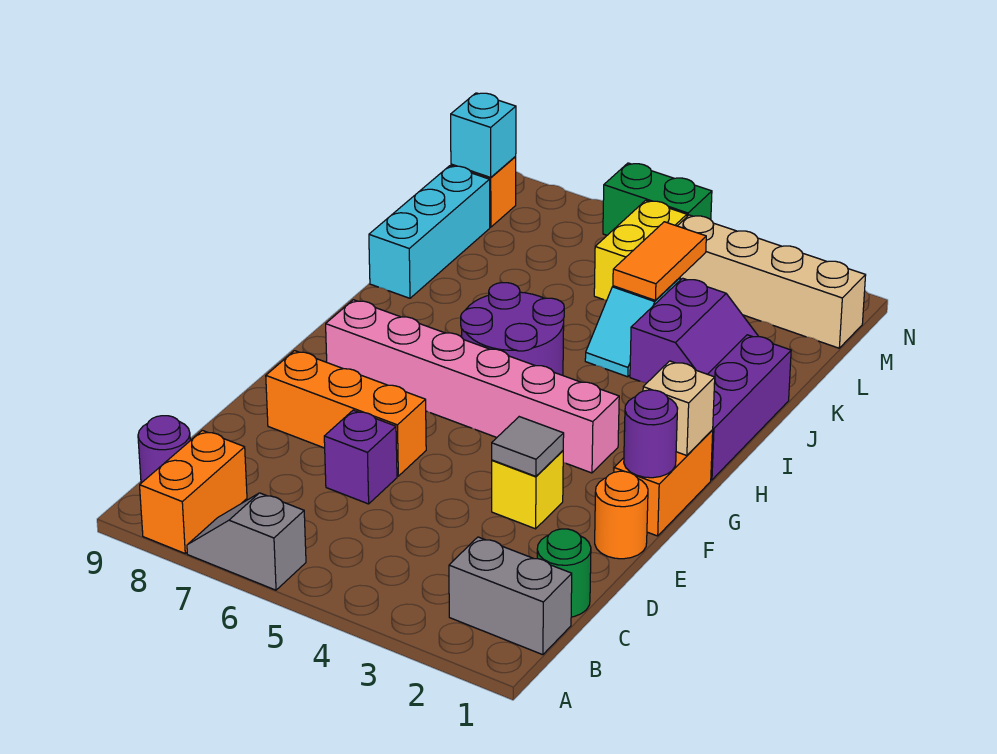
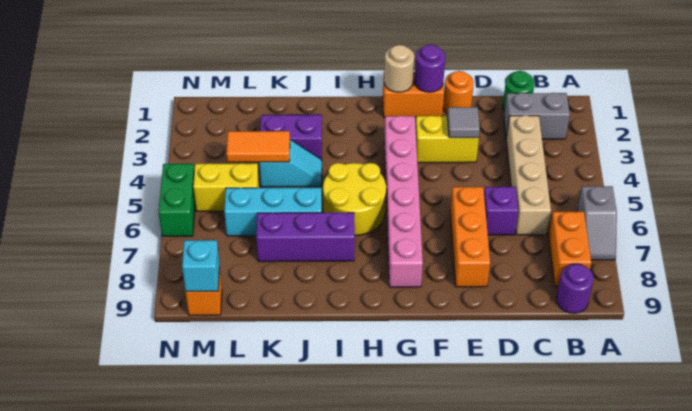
orange 1x2 brick [140,430,247,553] -> orange 1x2 brick turned to [549,212,591,286]
grey 1x2 brick [449,537,572,655] -> grey 1x2 brick turned to [504,93,570,139]
yellow 1x1 brick [492,451,563,529] -> yellow 1x2 brick [416,116,479,163]
tan 1x1 brick [643,361,715,456] -> tan 1x1 round brick [384,45,414,92]
purple 1x3 brick [708,335,791,480] -> purple 1x3 brick moved to [256,212,355,262]
purple 2x2 round brick [461,283,564,375] -> yellow 2x2 round brick [323,163,386,236]
cyan 1x3 brick [369,166,490,298] -> cyan 1x3 brick moved to [224,188,322,236]
tan 1x4 brick [678,215,866,348] -> tan 1x4 brick moved to [506,115,551,235]

